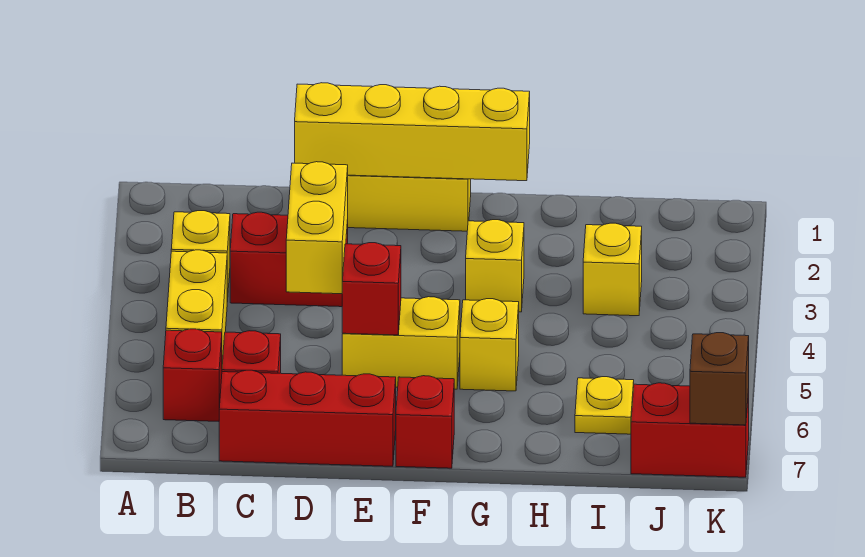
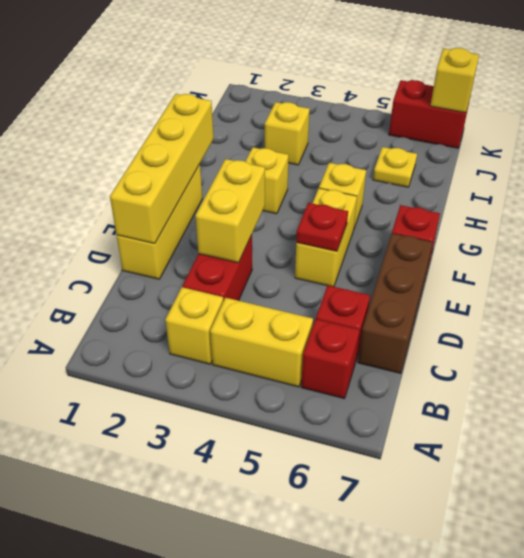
red 1x3 brick [219,370,396,466] -> brown 1x3 brick [358,233,433,373]
yellow 1x2 brick [286,162,348,294] -> yellow 1x2 brick turned to [195,159,265,263]
red 1x1 brick [342,243,401,335] -> red 1x1 plate [296,203,348,251]
red 1x2 brick [631,383,749,477] -> red 1x2 brick turned to [389,80,470,148]
brown 1x1 brick [690,333,749,425] -> yellow 1x1 brick [430,48,479,113]

